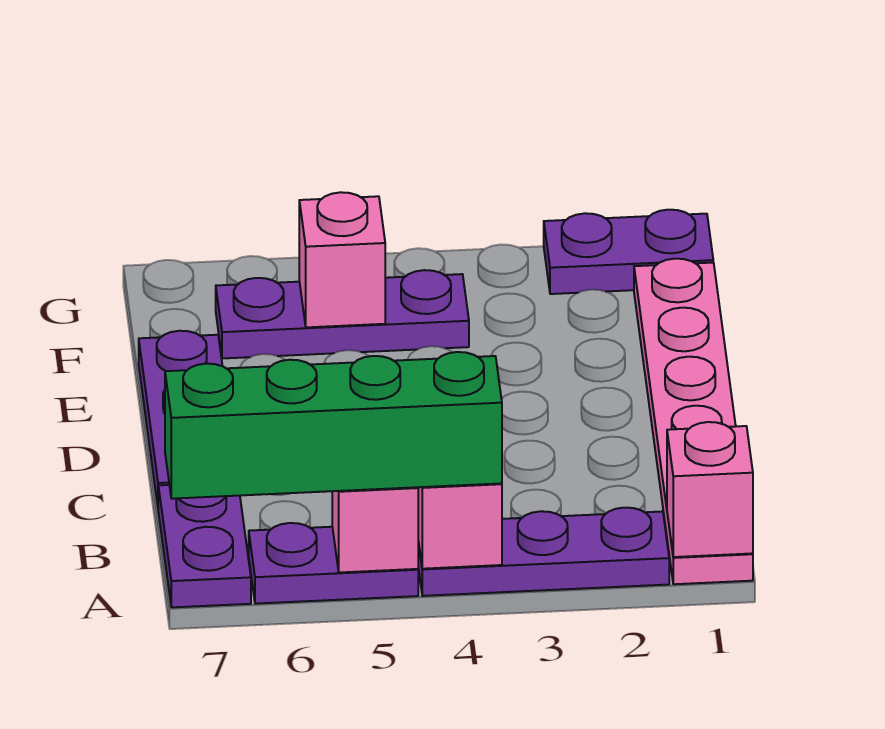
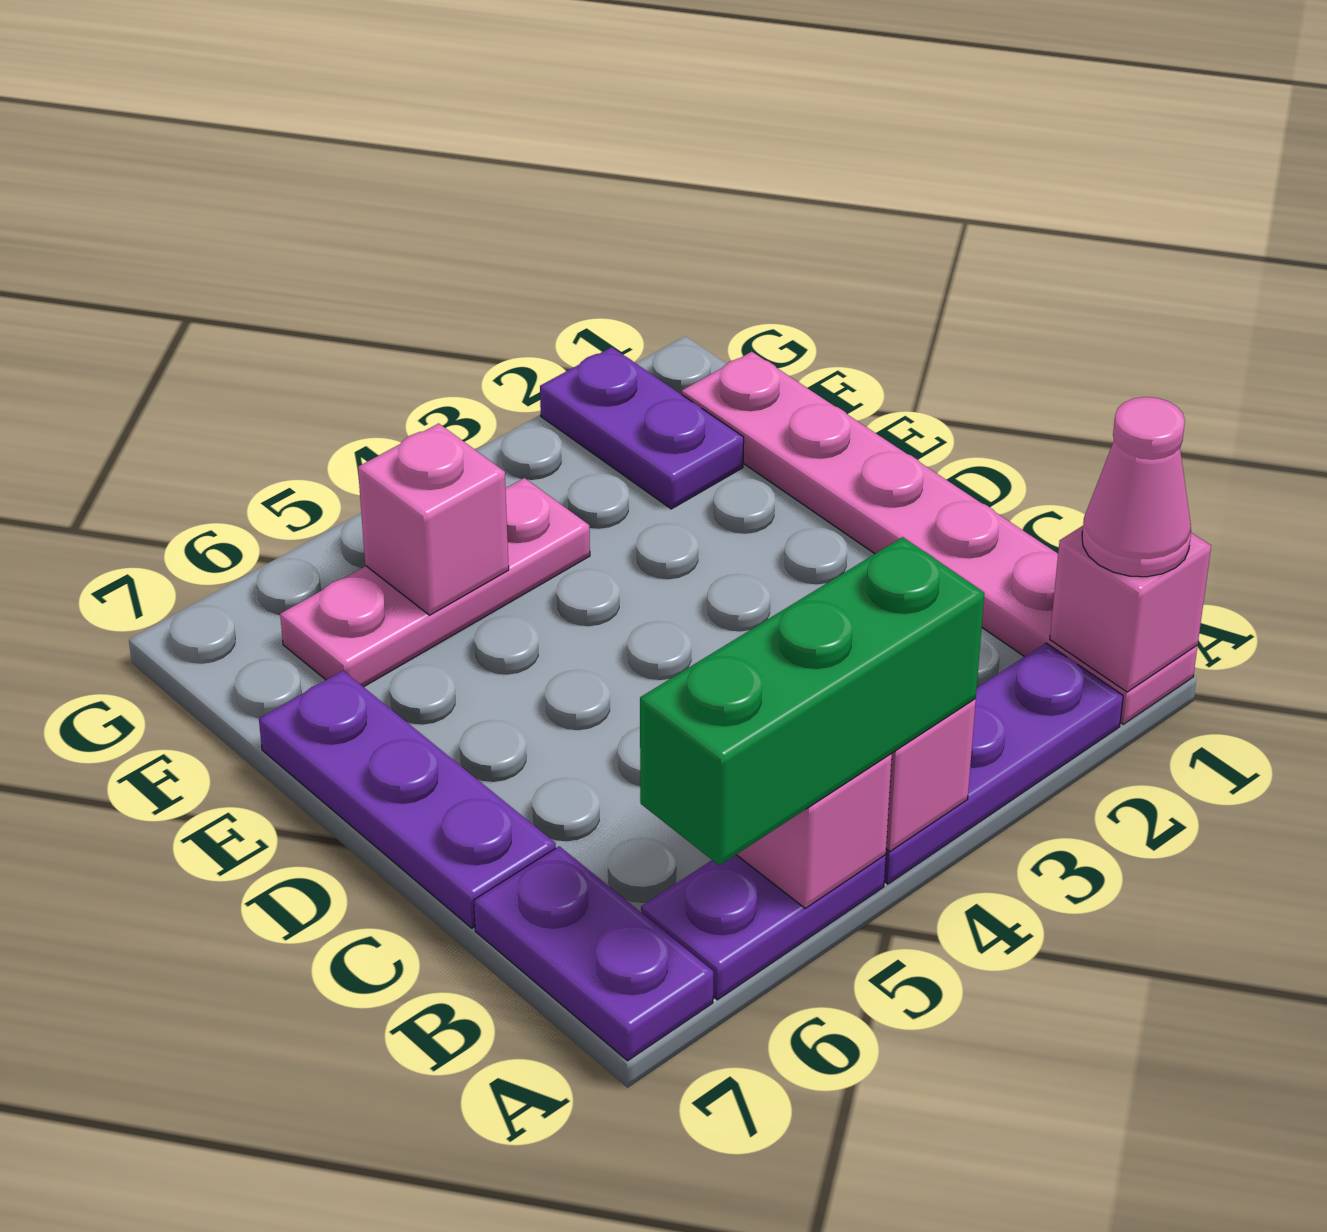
none -> pink 1x1 cone [1082,397,1191,577]
green 1x4 brick [165,352,502,499] -> green 1x3 brick [640,537,984,865]
purple 1x3 plate [216,270,469,359] -> pink 1x3 plate [280,478,590,687]
purple 1x2 plate [544,210,713,294] -> purple 1x2 plate turned to [540,347,744,509]

